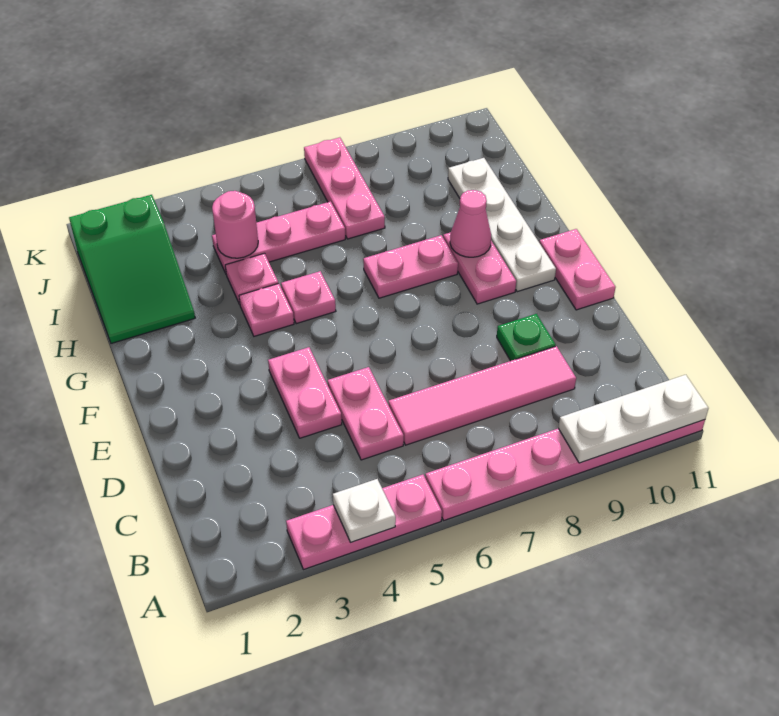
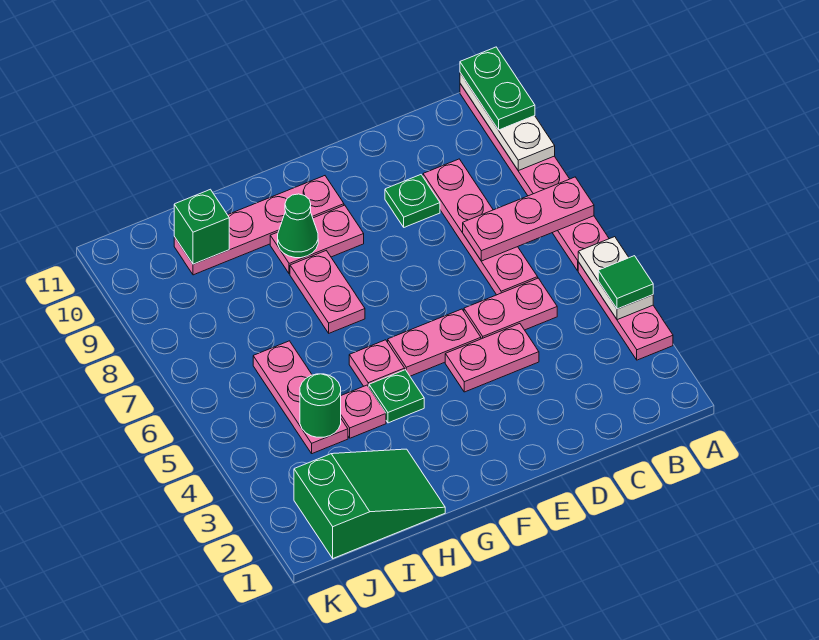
white 1x1 plate [333,479,396,542] -> white 1x2 plate [578,237,653,320]
none -> green 1x1 tile [598,256,653,309]
none -> green 1x2 plate [460,47,535,130]
pink 1x4 tile [389,346,576,445] -> pink 1x4 plate [423,159,538,295]
pink 1x2 plate [539,229,616,310] -> pink 1x2 plate moved to [388,309,481,376]
white 1x4 plate [448,158,556,292] -> pink 1x4 plate [174,176,344,275]
pink 1x1 plate [239,283,294,336] -> green 1x1 plate [369,370,424,423]
pink 1x1 cone [450,190,491,257] -> green 1x1 cone [278,194,318,258]
pink 1x1 round brick [212,191,258,258] -> green 1x1 round brick [300,374,341,437]
pink 1x3 plate [304,137,385,239] -> pink 1x3 plate moved to [463,177,594,261]
none -> green 1x1 brick [174,189,229,264]

